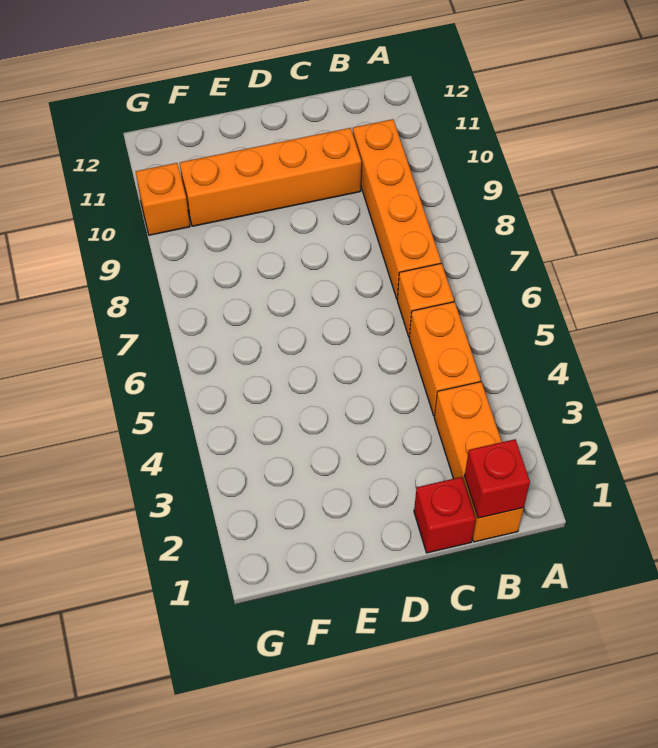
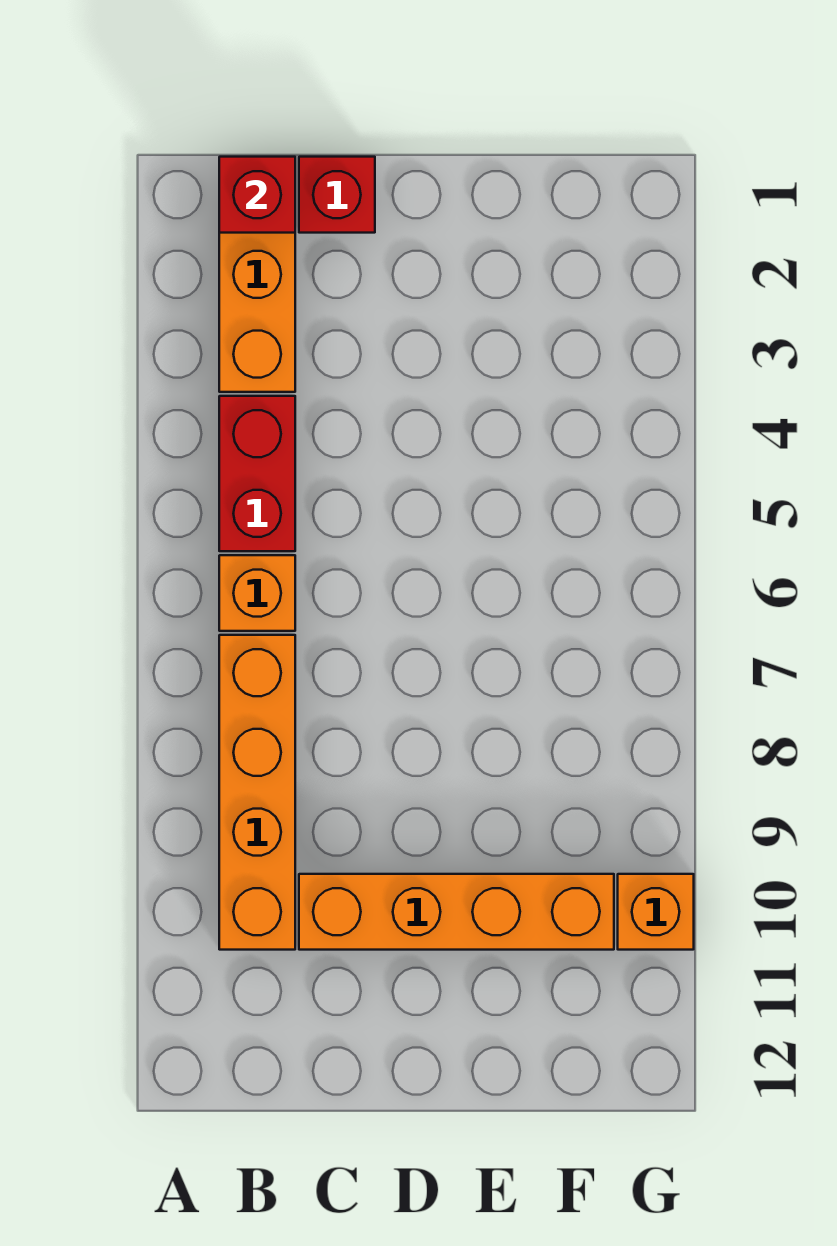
orange 1x2 brick [409,302,481,416] -> red 1x2 brick [219,396,295,551]

